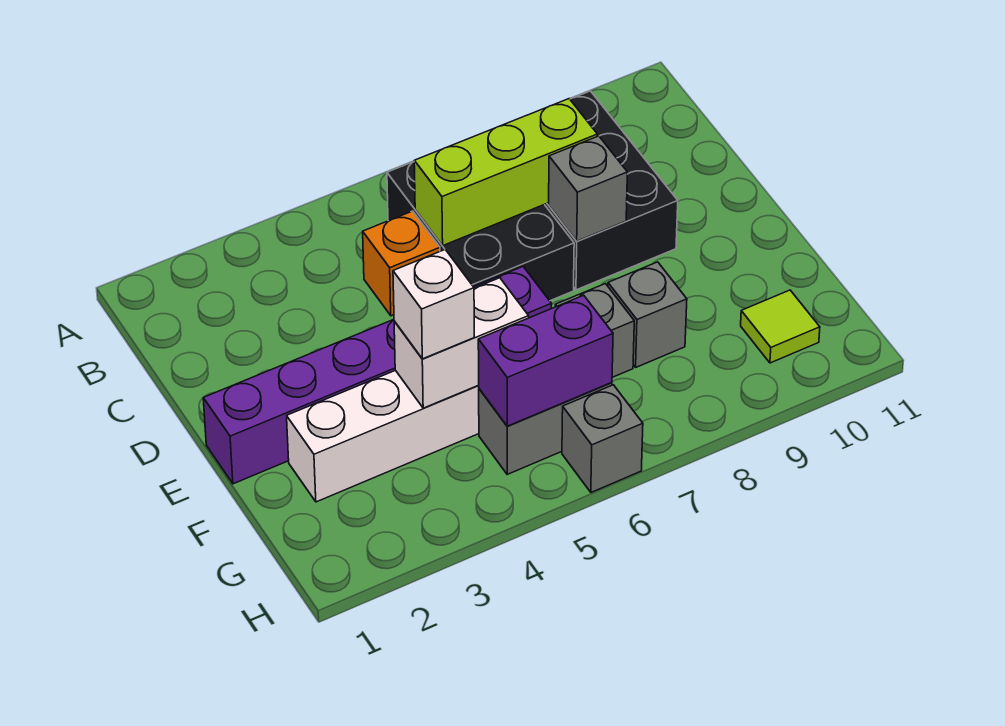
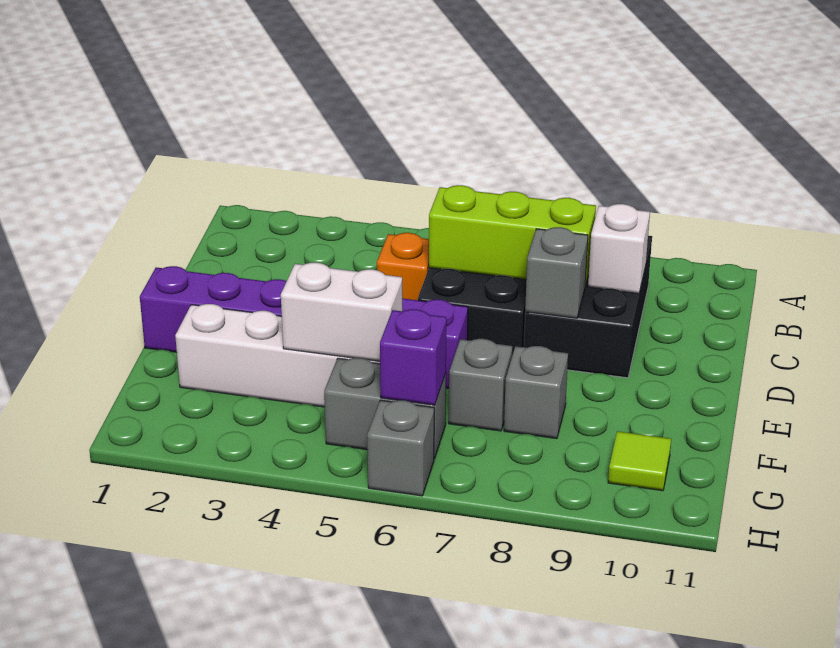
white 1x1 brick [393,250,474,359] -> white 1x1 brick moved to [588,204,650,294]
purple 1x2 brick [478,295,613,426] -> purple 1x1 brick [380,309,447,405]

